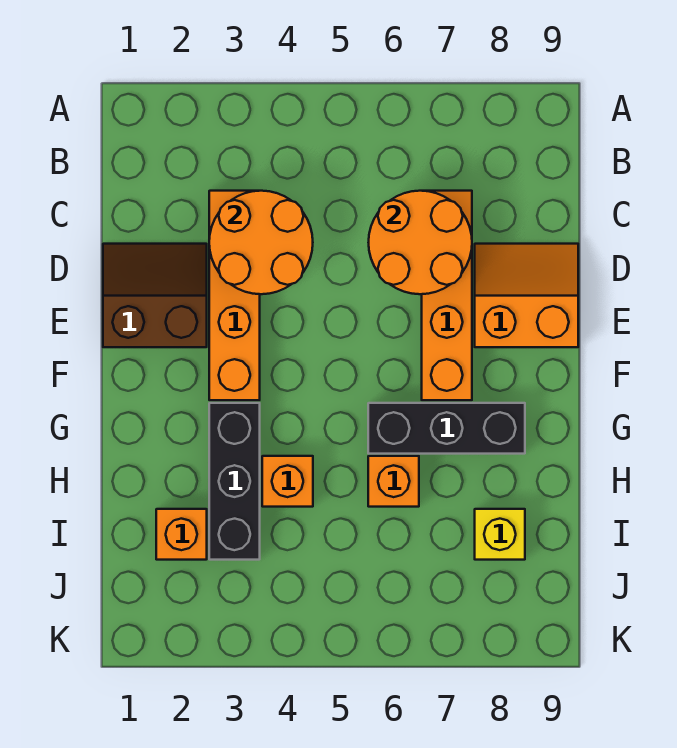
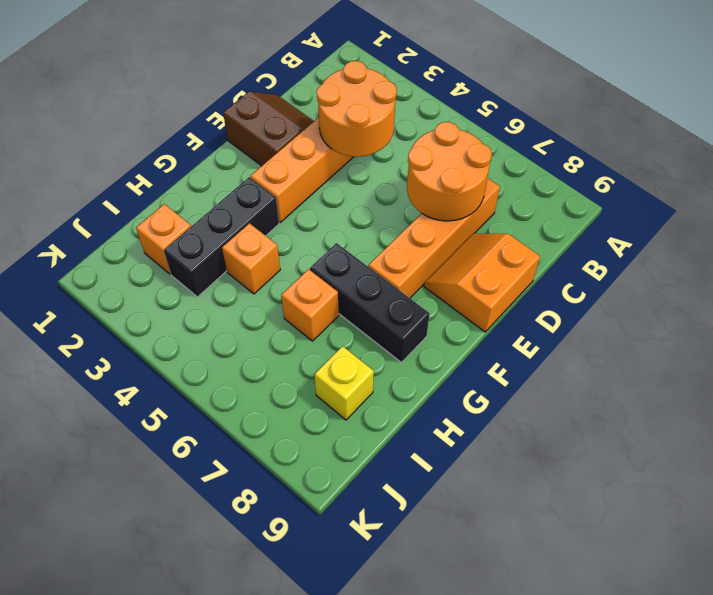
orange 2x2 slope [475,244,578,347] -> orange 2x2 slope turned to [424,233,540,332]

